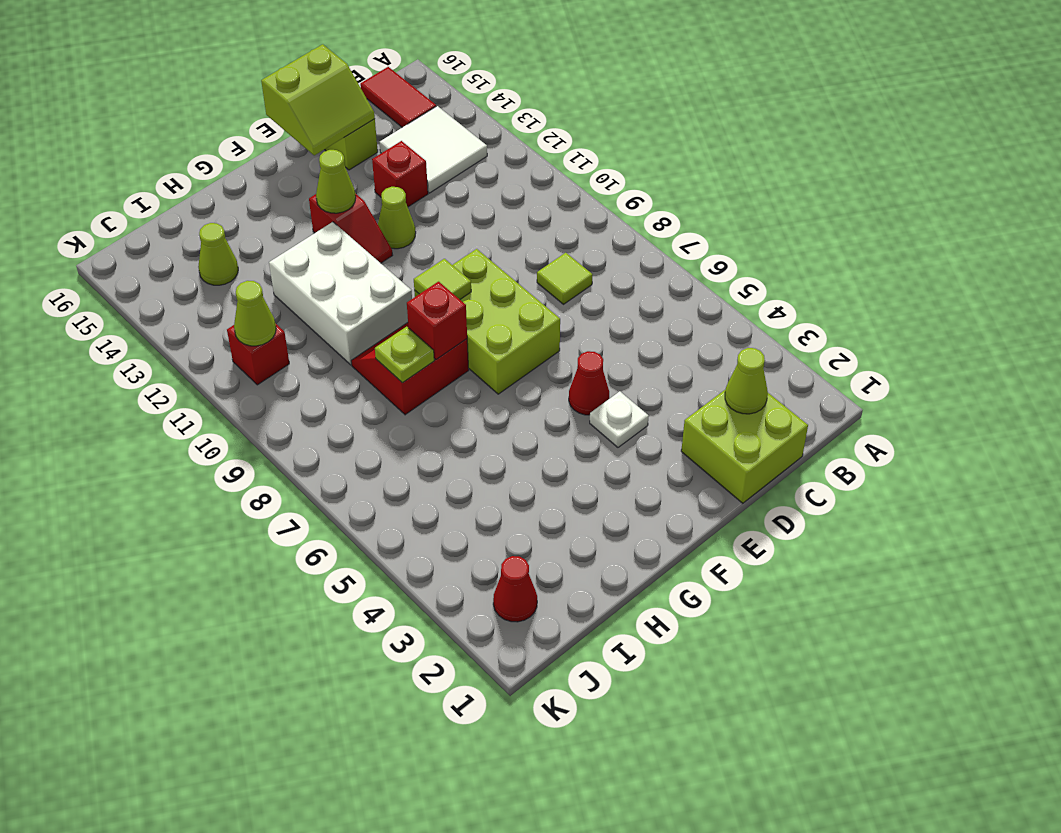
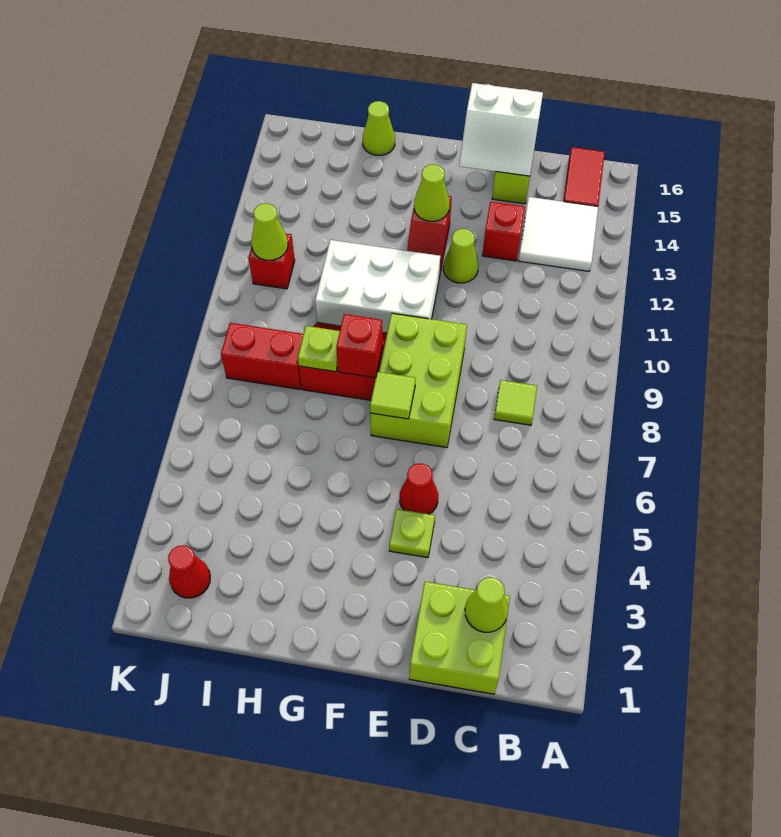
lime 2x2 slope [261,44,375,156] -> white 2x2 slope [459,83,543,176]
white 1x1 plate [590,391,649,447] -> lime 1x1 plate [389,509,435,558]
lime 1x1 tile [414,259,471,299] -> lime 1x1 tile moved to [370,372,416,419]
white 2x3 brick [269,222,412,365] -> white 2x3 brick turned to [315,240,440,333]
none -> red 1x2 brick [221,323,304,389]
lime 1x1 cone [198,223,238,285] -> lime 1x1 cone moved to [363,101,395,155]

